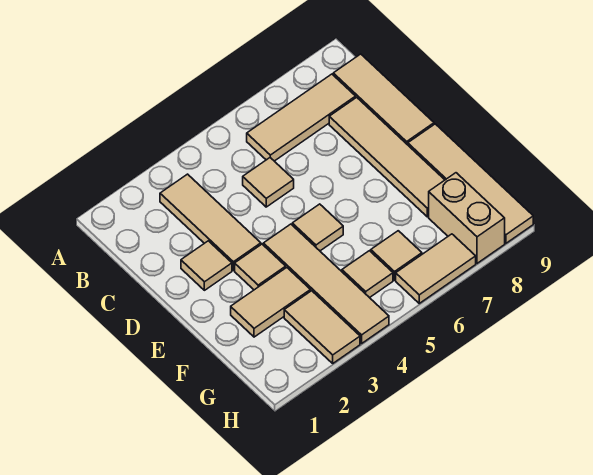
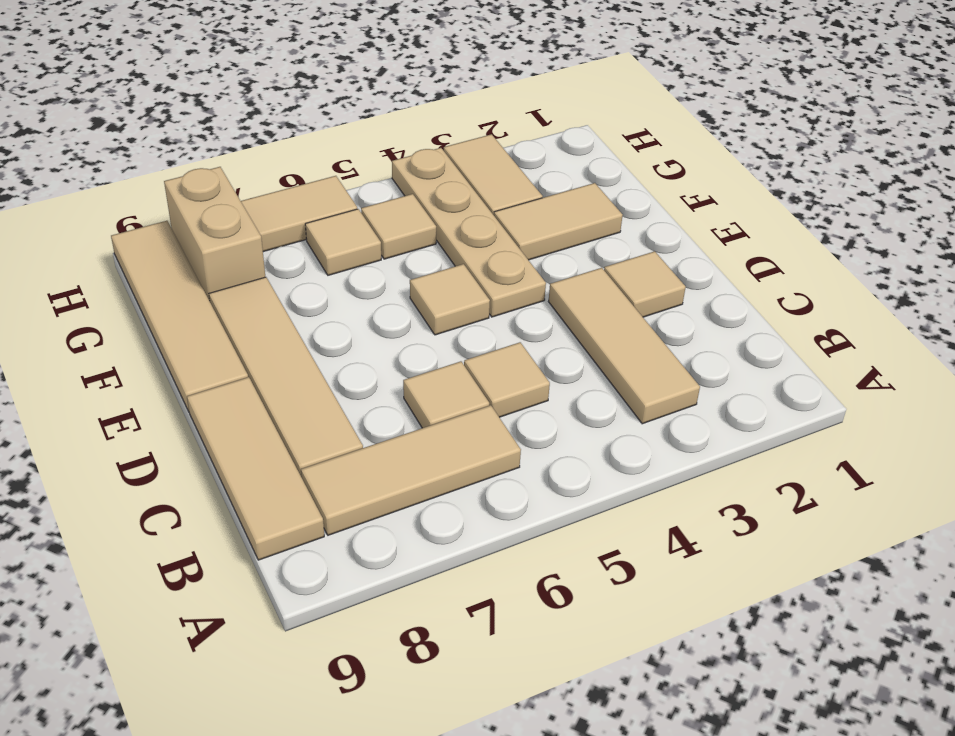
tan 1x1 tile [235,244,286,290] -> tan 1x1 tile moved to [403,361,489,428]
tan 1x4 tile [263,224,389,343] -> tan 1x4 plate [392,148,546,317]

